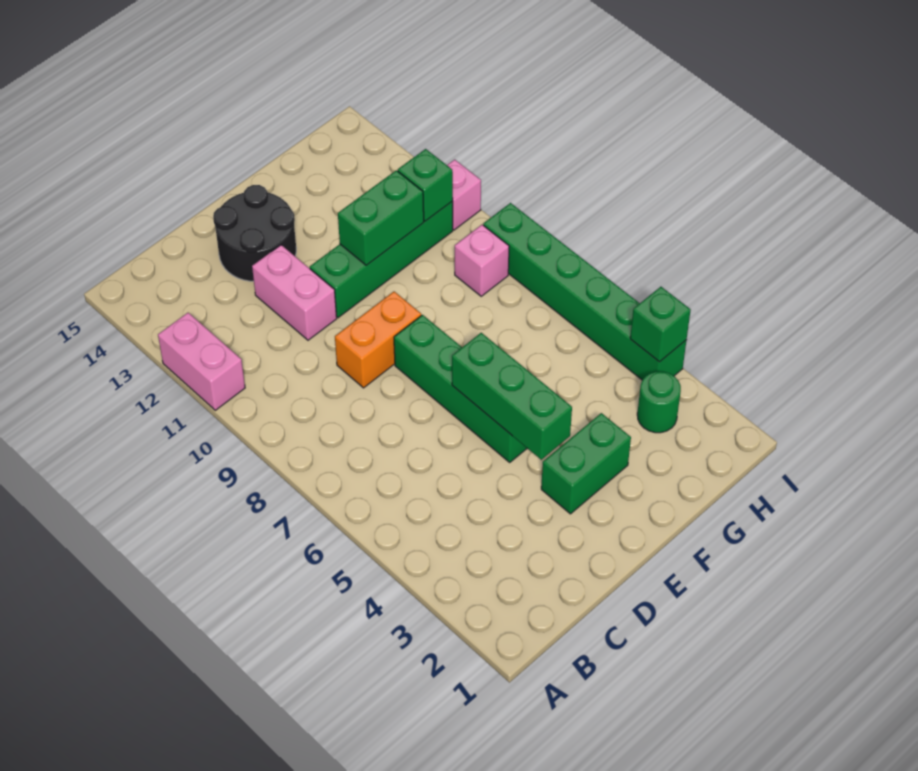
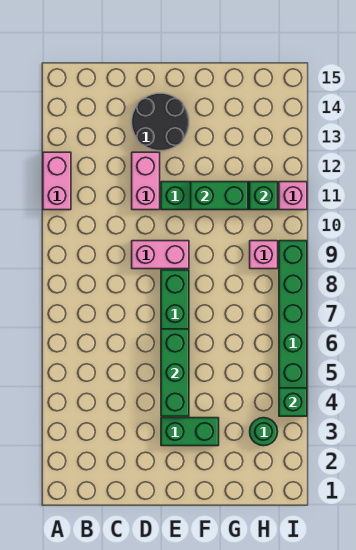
orange 1x2 brick [335,292,421,388] -> pink 1x2 brick [132,241,189,269]

